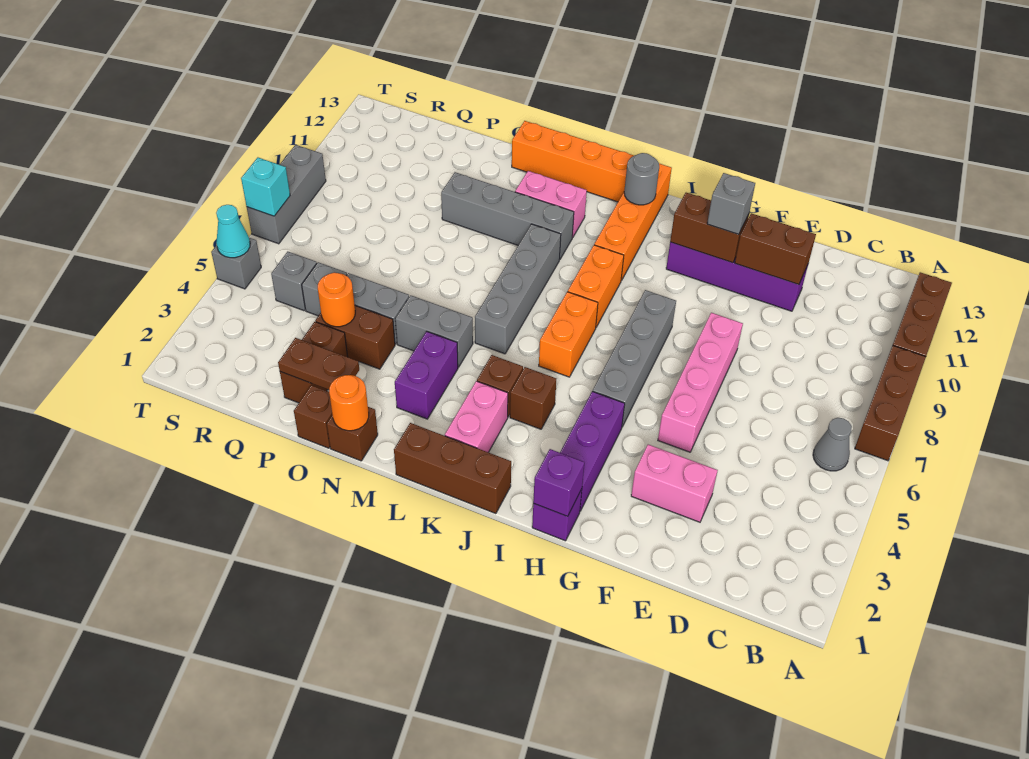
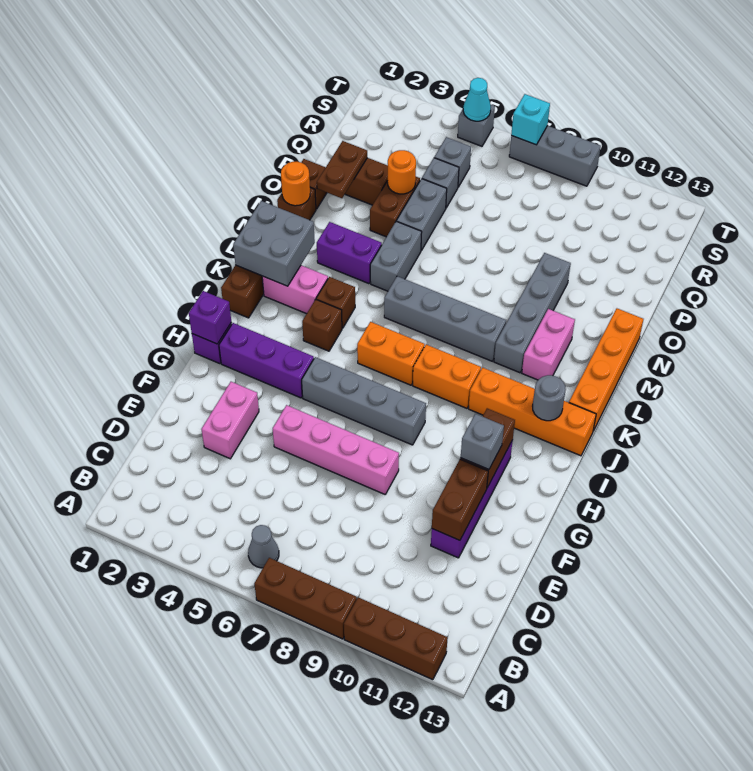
none -> grey 2x2 brick [233,201,315,286]

